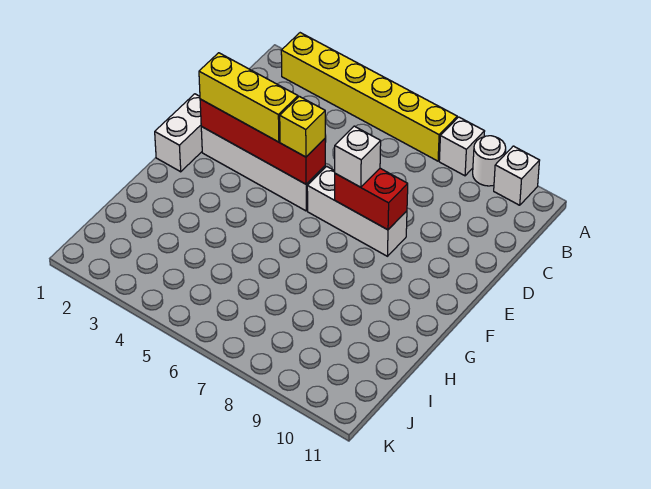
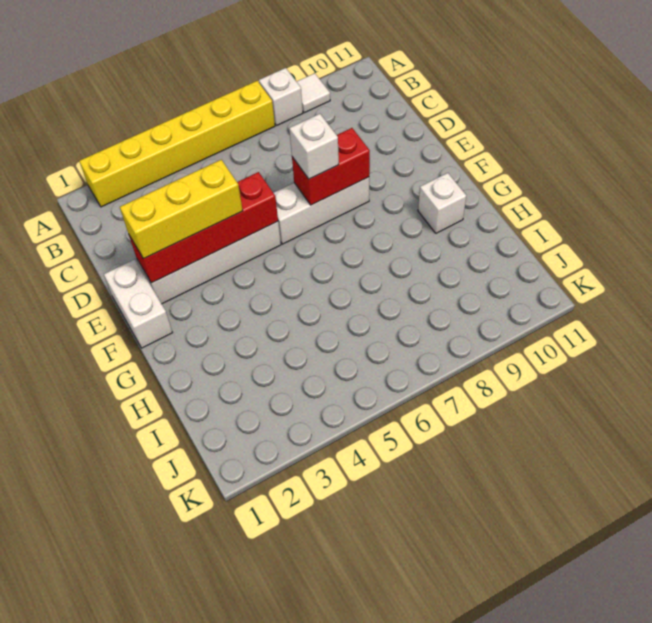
white 1x1 round brick [473,136,506,186] -> white 1x1 tile [296,73,330,113]
white 1x1 brick [494,146,540,205] -> white 1x1 brick moved to [418,173,466,233]
yellow 1x1 brick [280,96,325,157] -> none

